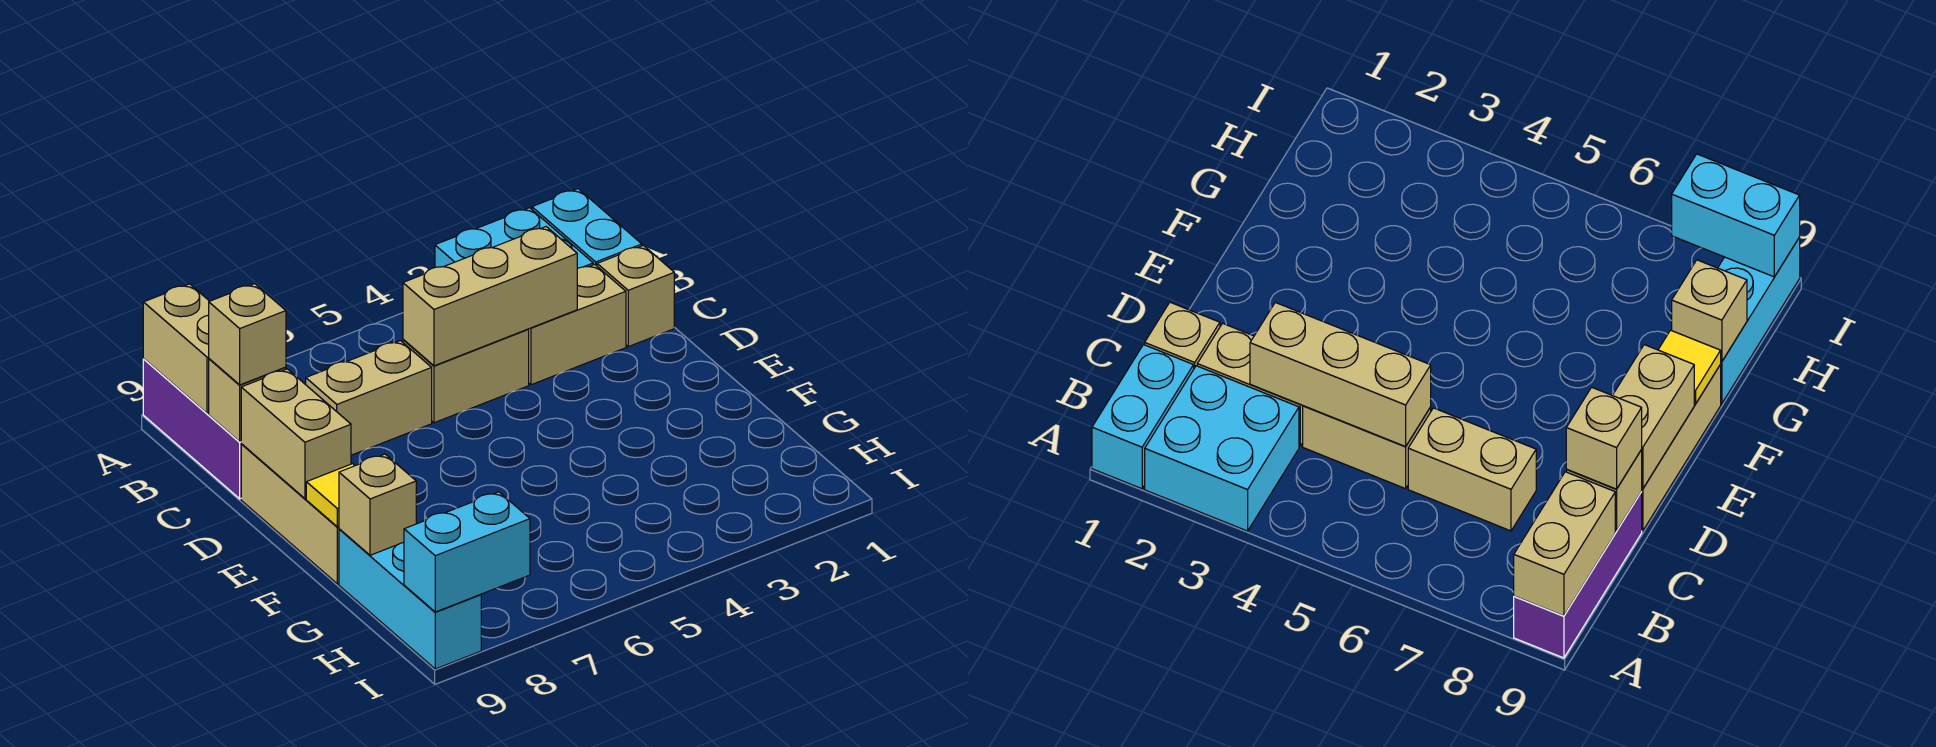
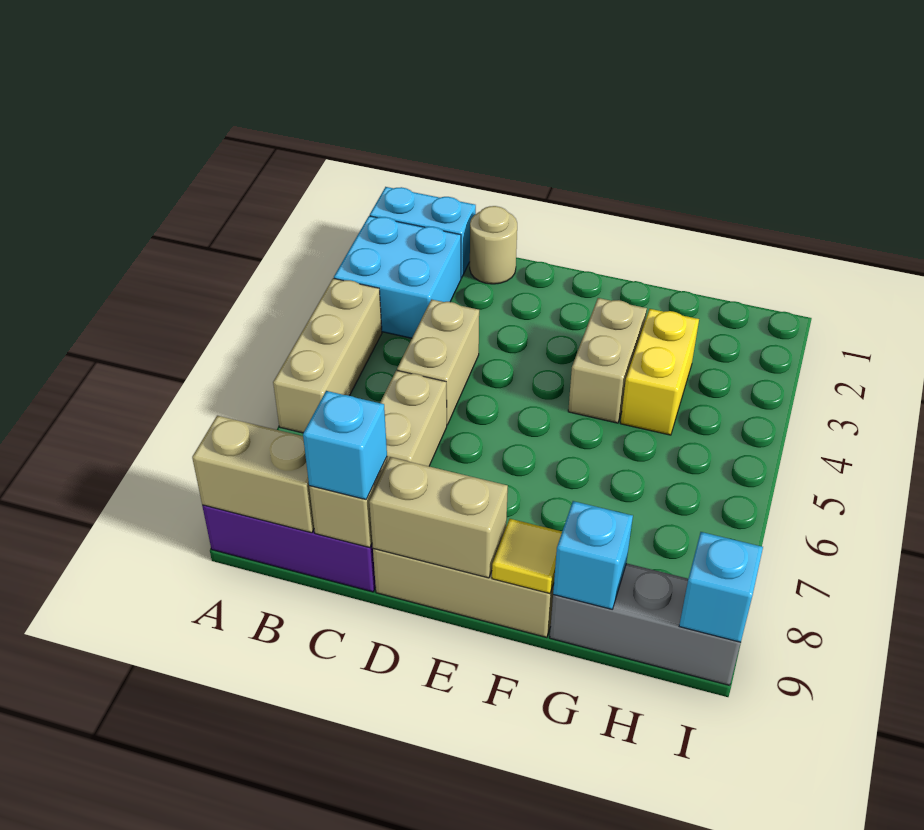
tan 1x1 brick [597,245,674,347] -> tan 1x1 round brick [470,206,517,284]
tan 1x2 brick [528,264,626,385] -> tan 1x2 brick moved to [568,298,647,423]
tan 1x3 brick [403,227,577,366] -> tan 1x3 brick moved to [273,278,382,433]
tan 1x1 brick [209,284,286,385] -> cyan 1x1 brick [303,391,387,499]
none -> yellow 1x2 brick [621,309,699,435]
cyan 1x3 brick [339,529,481,669] -> grey 1x3 brick [550,563,741,685]
tan 1x1 brick [339,454,416,555] -> cyan 1x1 brick [553,501,633,609]
cyan 1x2 brick [404,492,530,612] -> cyan 1x1 brick [679,532,763,643]

